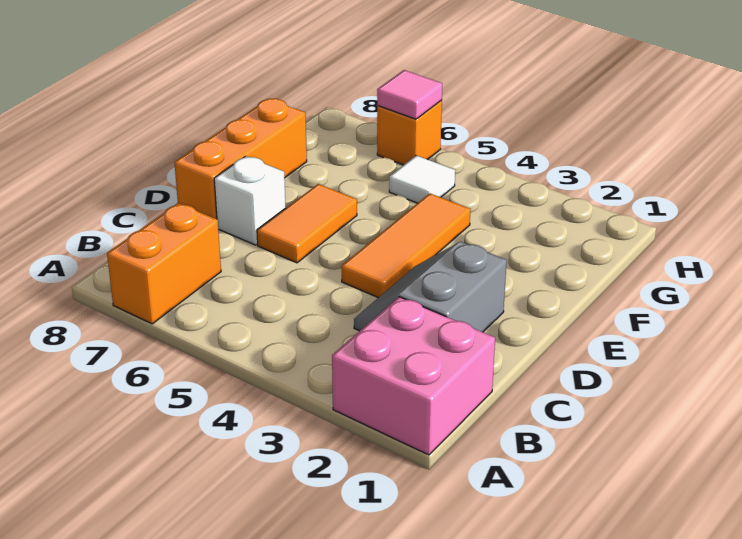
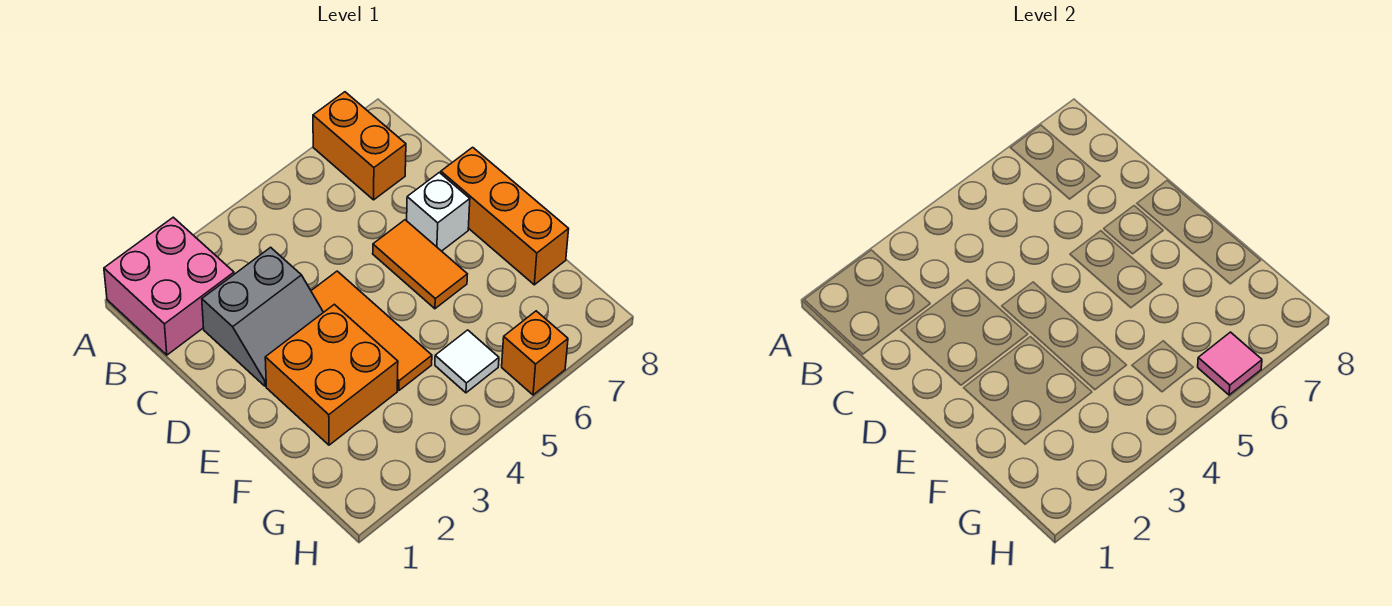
grey 2x2 slope [354,242,507,332] -> grey 2x2 slope turned to [202,247,323,386]
none -> orange 2x2 brick [265,304,398,445]

